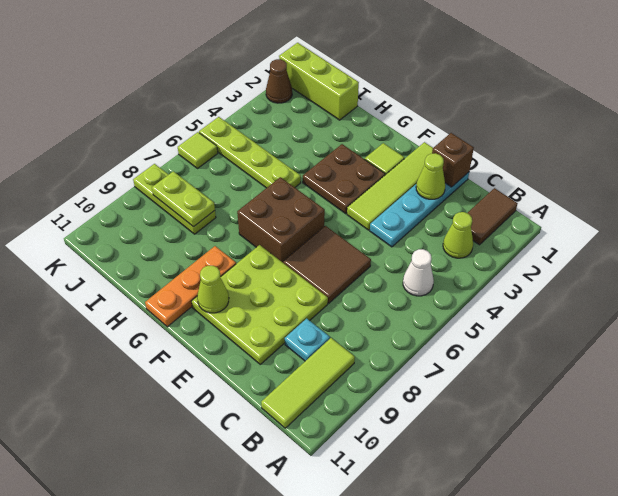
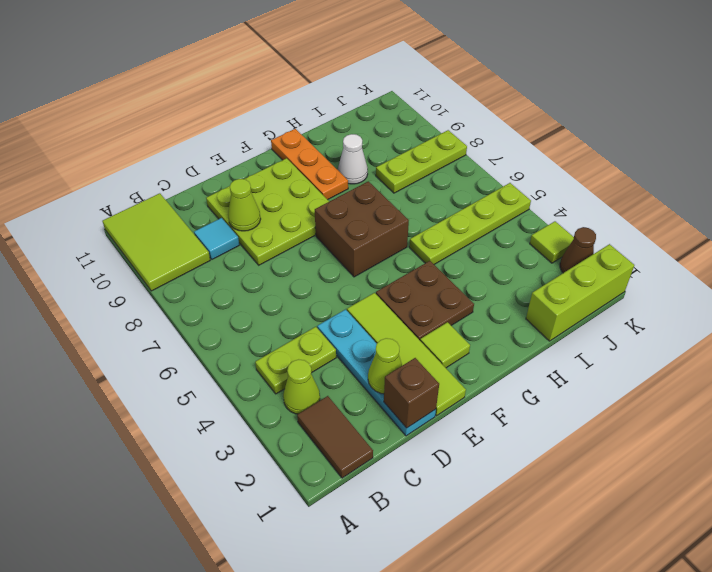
white 1x1 cone [403,249,434,296] -> white 1x1 cone moved to [338,134,368,184]
lime 1x3 tile [261,338,355,428] -> lime 2x3 tile [103,193,210,291]
cyan 1x1 plate [285,319,330,361] -> cyan 1x1 tile [194,218,239,259]
brown 2x2 tile [283,226,371,303] -> none
lime 1x1 cone [197,266,229,313] -> lime 1x1 cone moved to [228,179,261,231]
lime 1x2 plate [152,171,215,227] -> lime 1x2 plate moved to [255,327,336,394]
lime 1x1 tile [178,132,218,168] -> lime 1x1 tile moved to [530,221,574,263]

